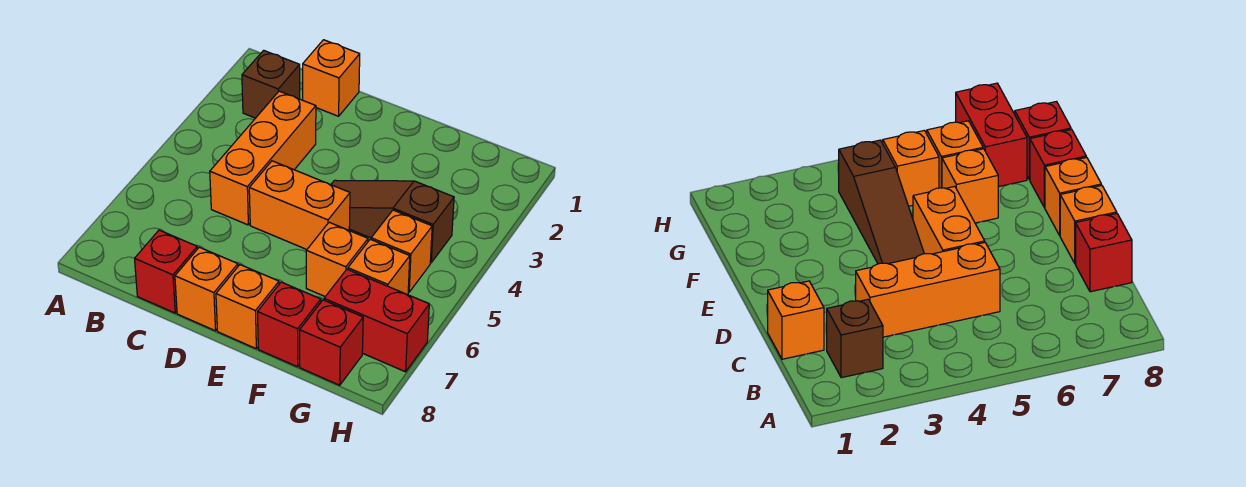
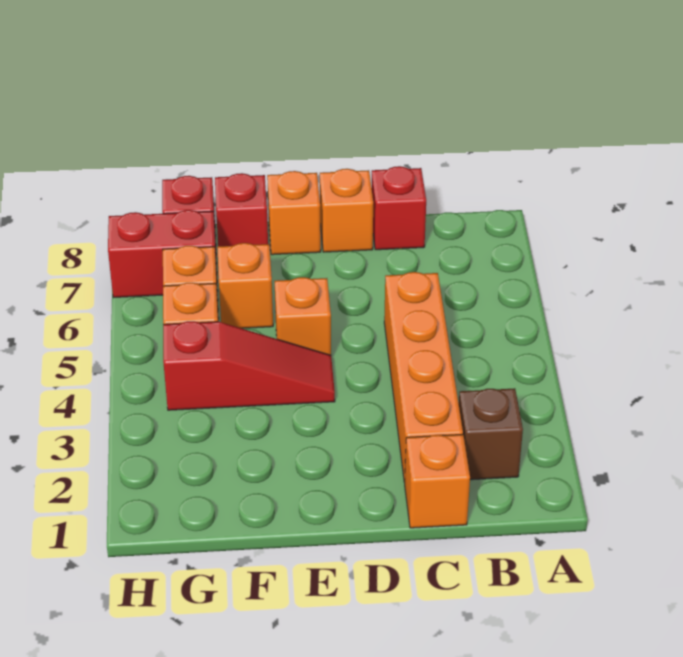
orange 1x3 brick [210,91,316,225] -> orange 1x4 brick [384,272,463,483]
orange 1x2 brick [249,161,350,249] -> orange 1x1 brick [275,277,331,355]
brown 1x3 slope [331,180,454,263] -> red 1x3 slope [163,321,335,410]

